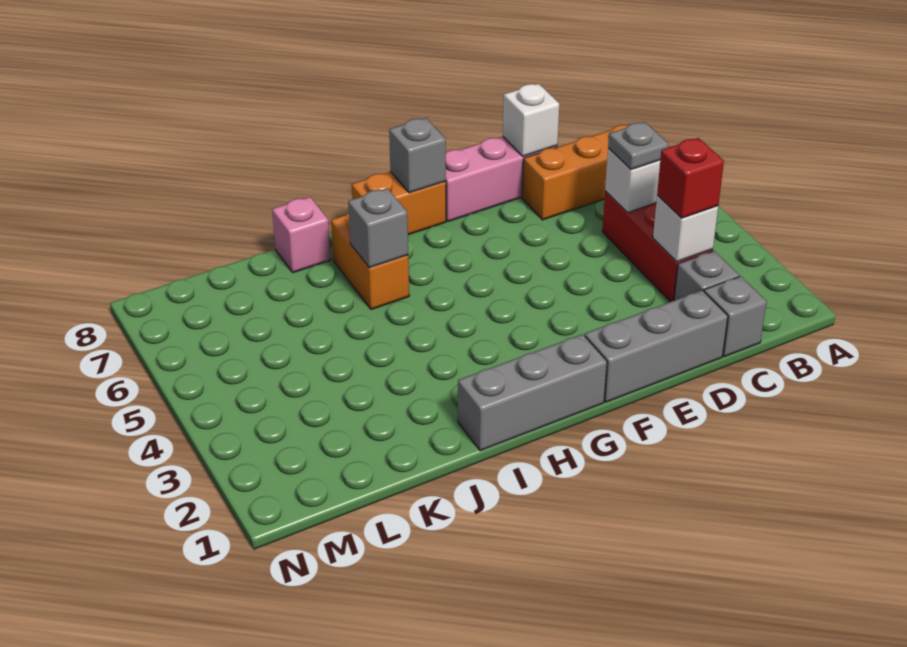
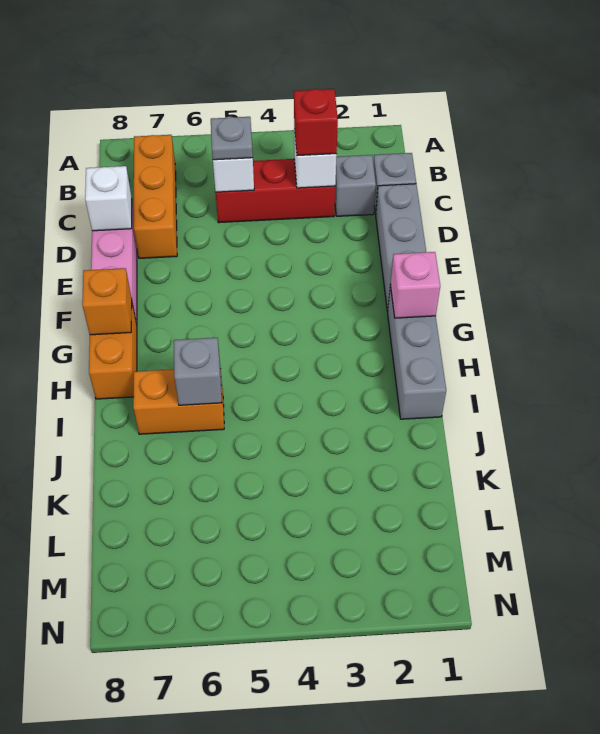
grey 1x1 brick [389,118,446,193] -> orange 1x1 brick [82,268,132,335]
pink 1x1 brick [272,197,331,273] -> pink 1x1 brick moved to [390,252,440,318]

